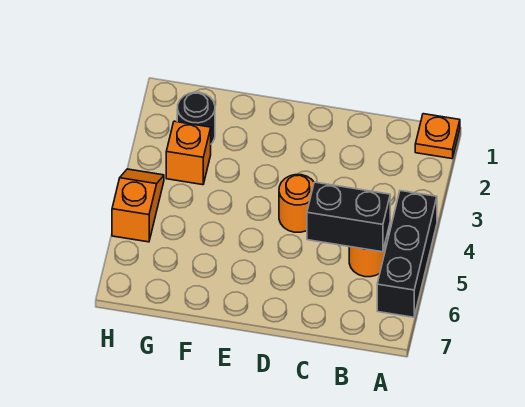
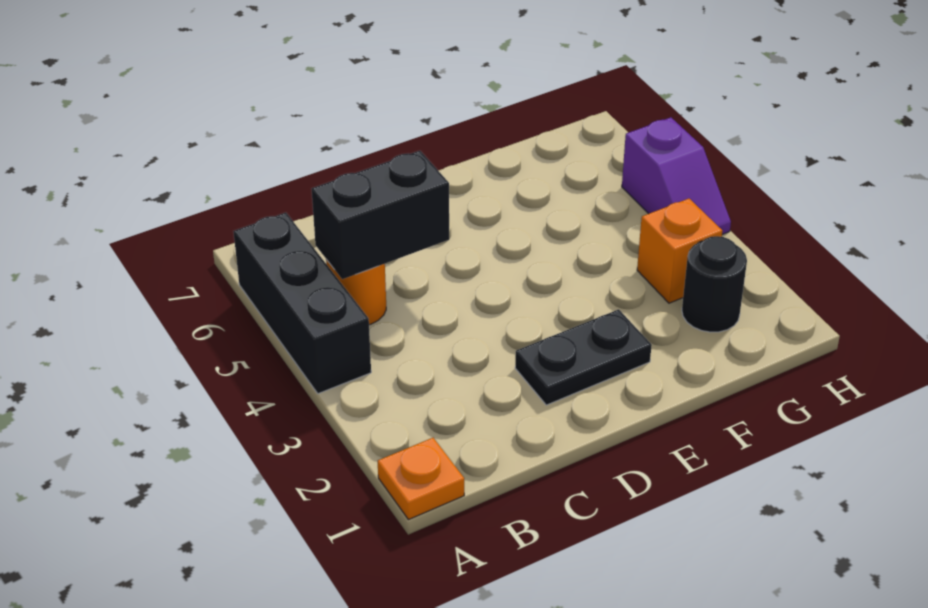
none -> black 1x2 plate [515,309,652,405]
orange 1x1 round brick [279,175,314,232] -> none
orange 1x2 slope [112,169,164,242] -> purple 1x2 slope [622,117,731,234]

